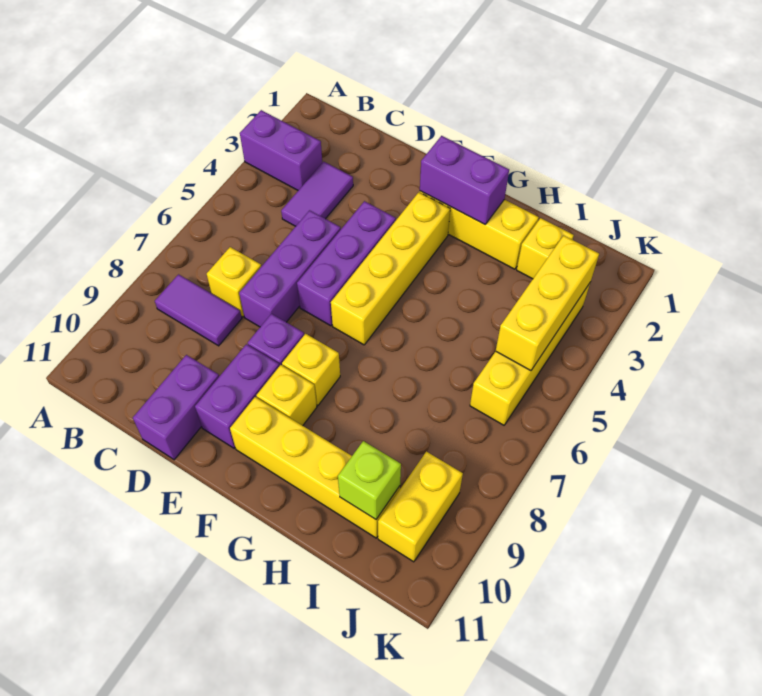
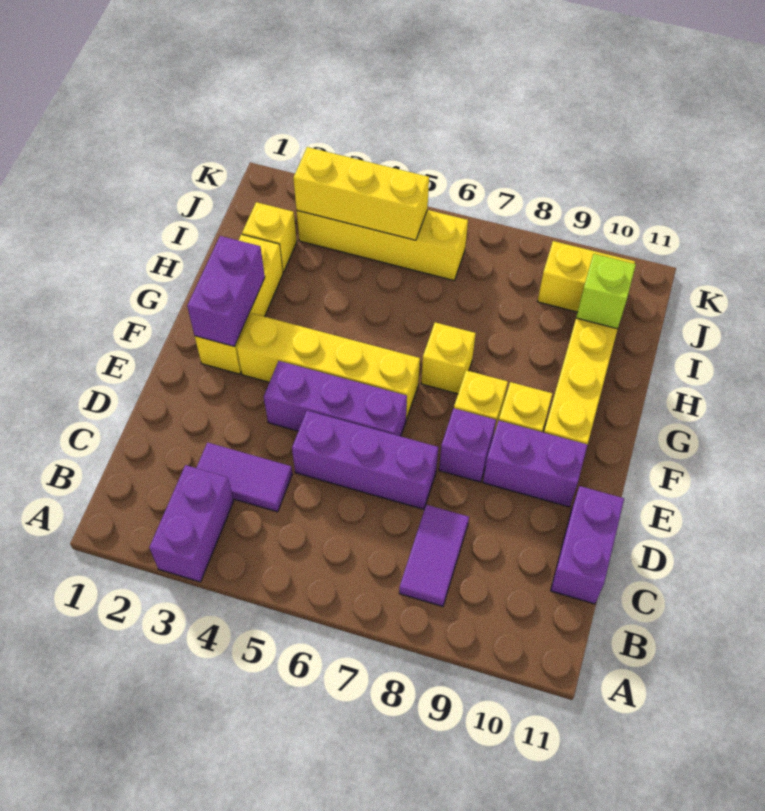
yellow 1x1 brick [207,247,261,317] -> yellow 1x1 brick moved to [421,322,476,394]
purple 1x2 brick [133,355,219,460] -> purple 1x2 brick turned to [551,486,624,604]

